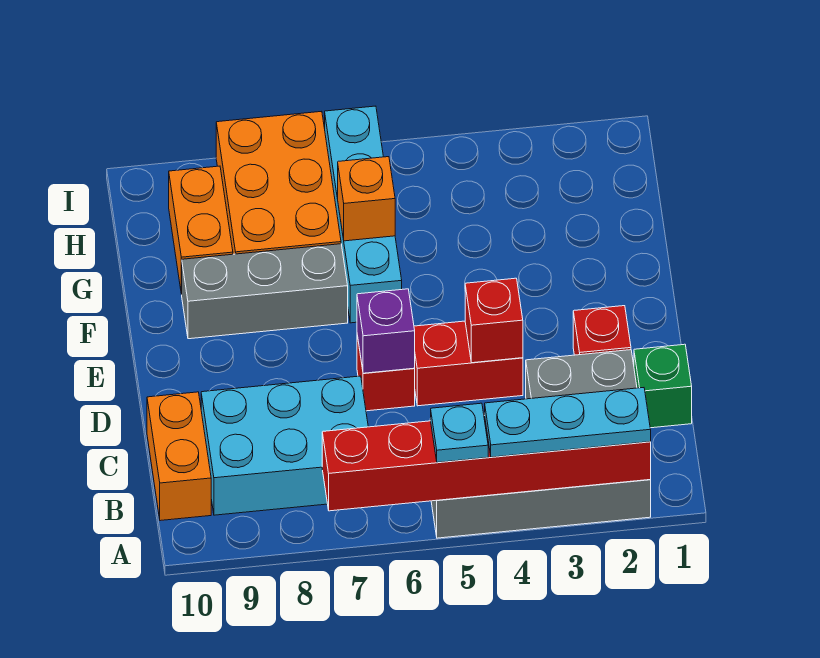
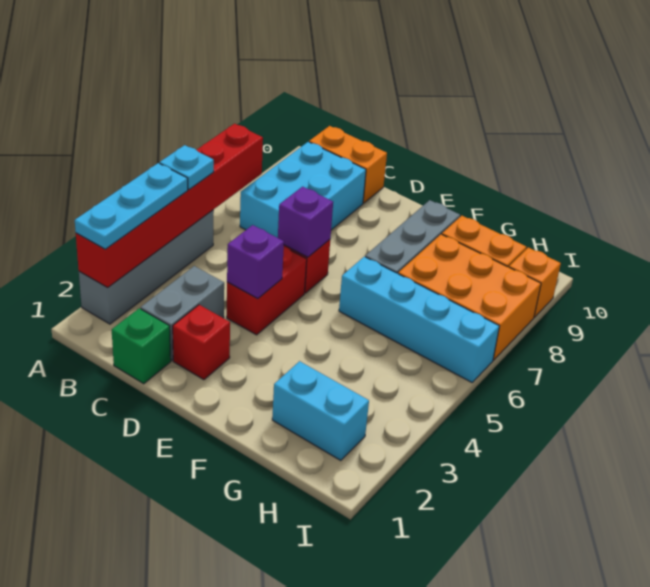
red 1x1 brick [465,278,523,363] -> purple 1x1 brick [227,225,284,299]
none -> cyan 1x2 brick [272,361,369,461]
orange 1x1 brick [338,157,395,241] -> orange 1x1 brick moved to [509,247,561,317]

